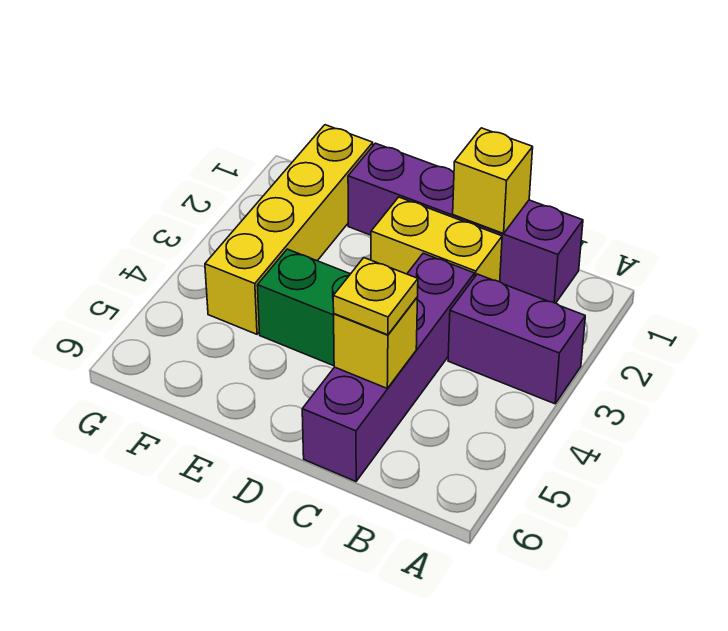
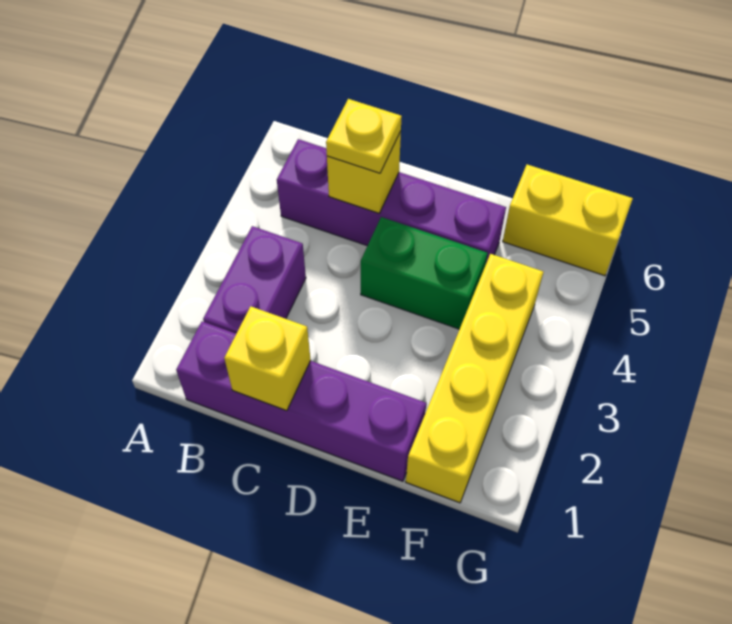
purple 1x2 brick [448,274,585,404] -> purple 1x2 brick turned to [203,226,306,334]
yellow 1x2 brick [371,197,502,282] -> yellow 1x2 brick moved to [503,165,633,276]
purple 1x4 brick [302,253,474,481] -> purple 1x4 brick turned to [277,139,506,263]

